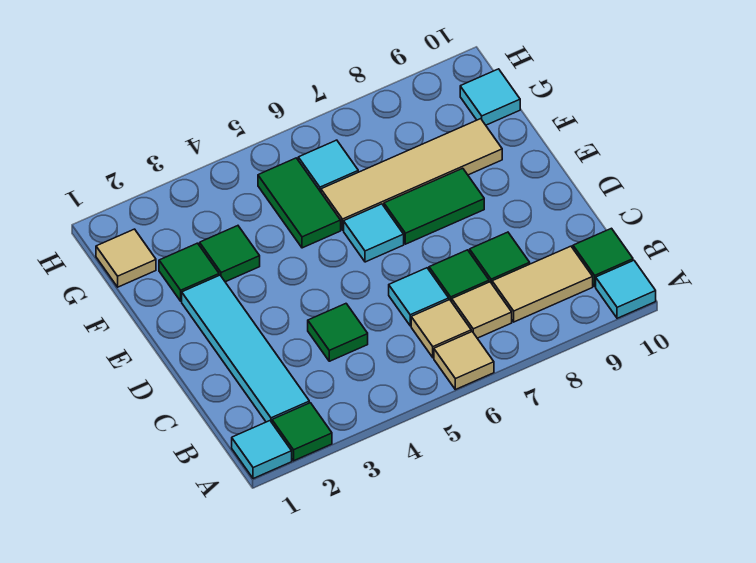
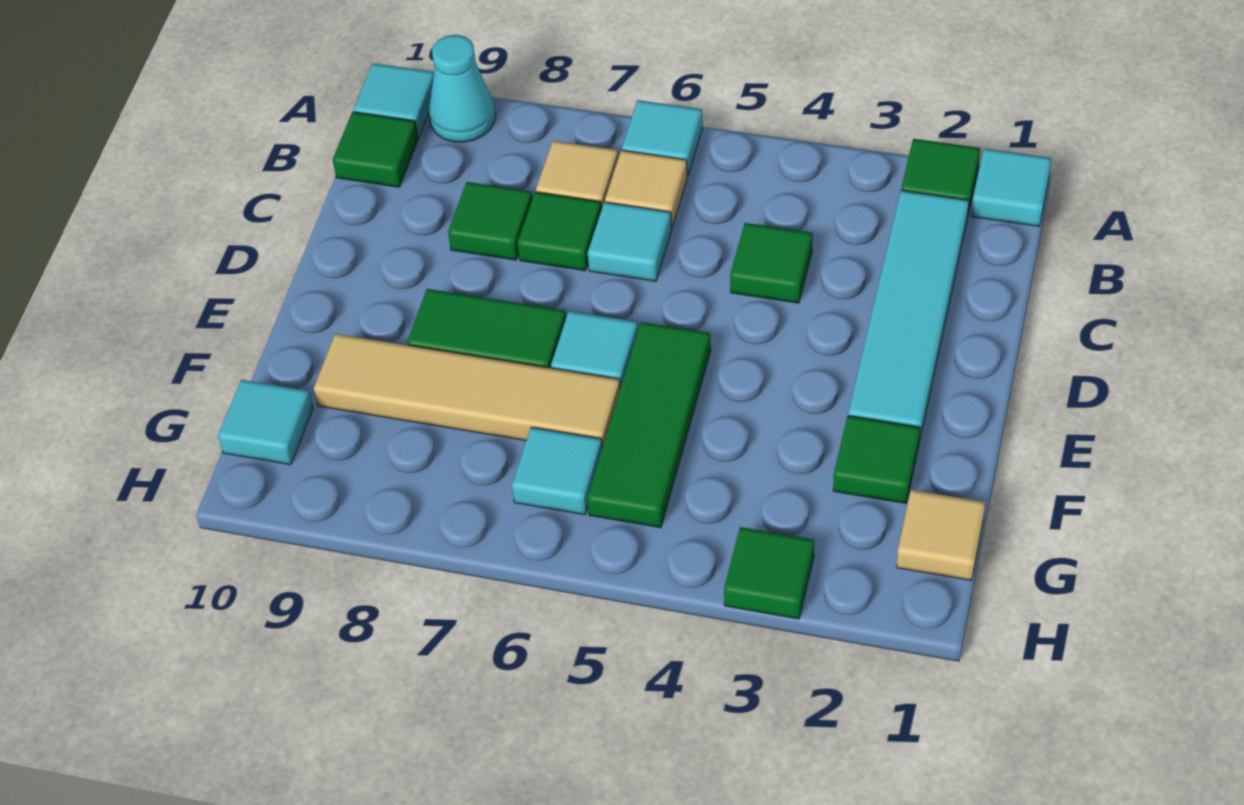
tan 1x1 tile [434,332,494,390] -> cyan 1x1 tile [622,100,703,176]
none -> cyan 1x1 cone [429,35,495,142]
tan 1x2 tile [492,246,593,322] -> none
green 1x1 tile [200,226,260,282] -> green 1x1 tile moved to [724,527,814,619]
green 1x2 tile [258,158,341,248] -> green 1x3 tile [587,322,711,528]

